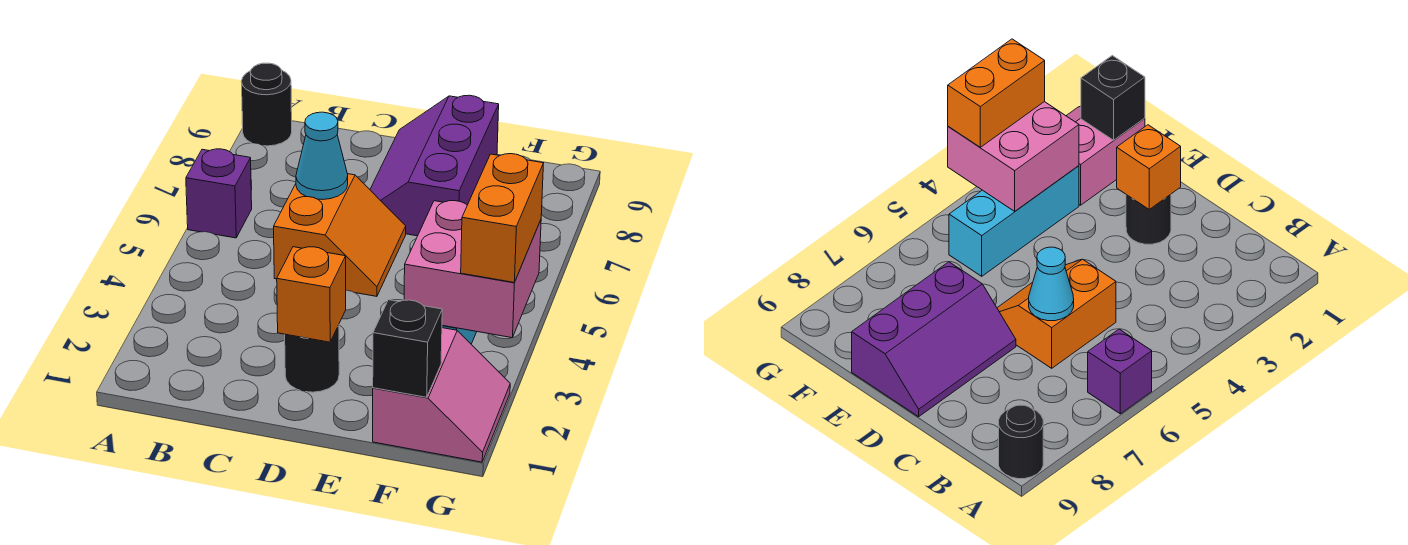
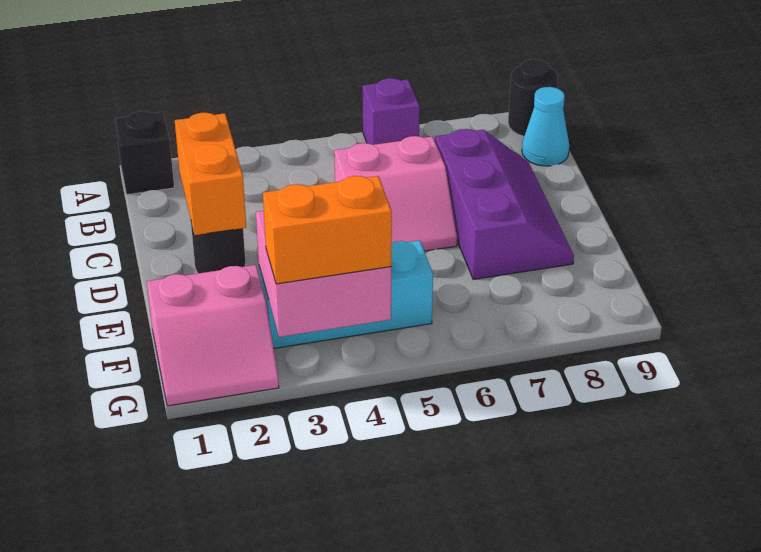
orange 2x2 slope [274,174,406,296] -> pink 2x2 slope [334,136,457,251]
cyan 1x1 cone [296,112,348,200] -> cyan 1x1 cone moved to [522,87,569,166]
orange 1x1 brick [277,247,346,342] -> orange 1x2 brick [175,113,246,235]
purple 2x3 slope [370,95,499,236] -> purple 2x3 slope turned to [435,129,574,279]
black 1x1 brick [373,300,442,397] -> black 1x1 brick moved to [115,111,174,194]

